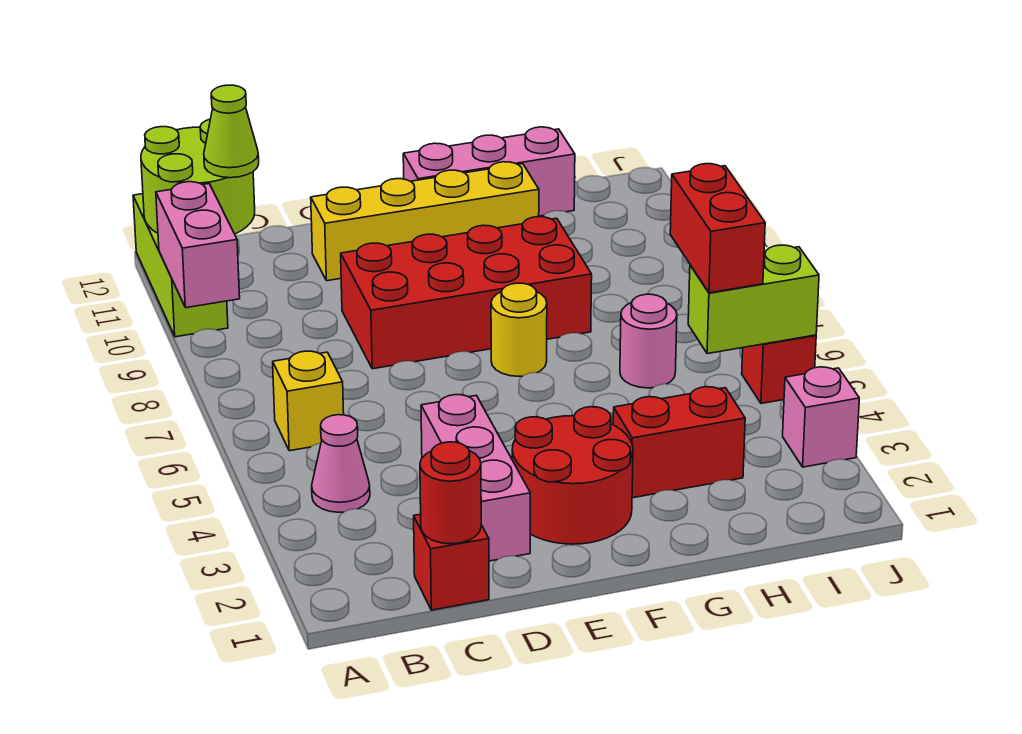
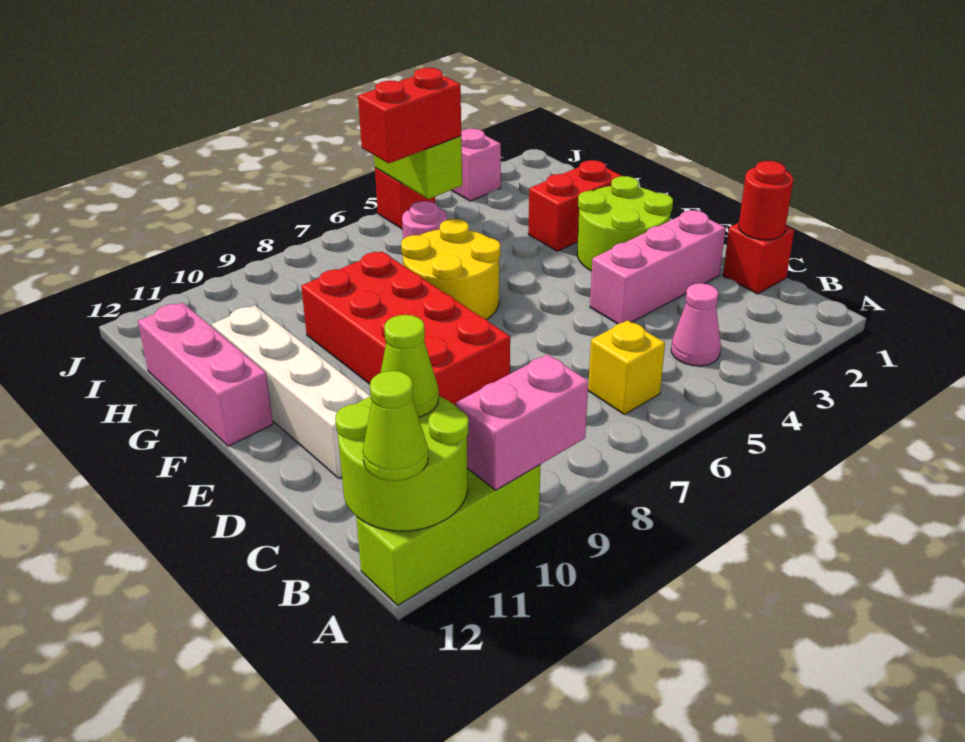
none -> lime 1x1 cone [363,371,428,481]
yellow 1x4 brick [311,162,539,281] -> white 1x4 brick [212,305,370,478]
red 2x2 round brick [512,407,633,544] -> lime 2x2 round brick [577,176,673,271]
yellow 1x1 round brick [491,283,547,376] -> yellow 2x2 round brick [401,219,500,320]
red 1x2 brick [613,387,745,498] -> red 1x2 brick turned to [528,160,622,251]

